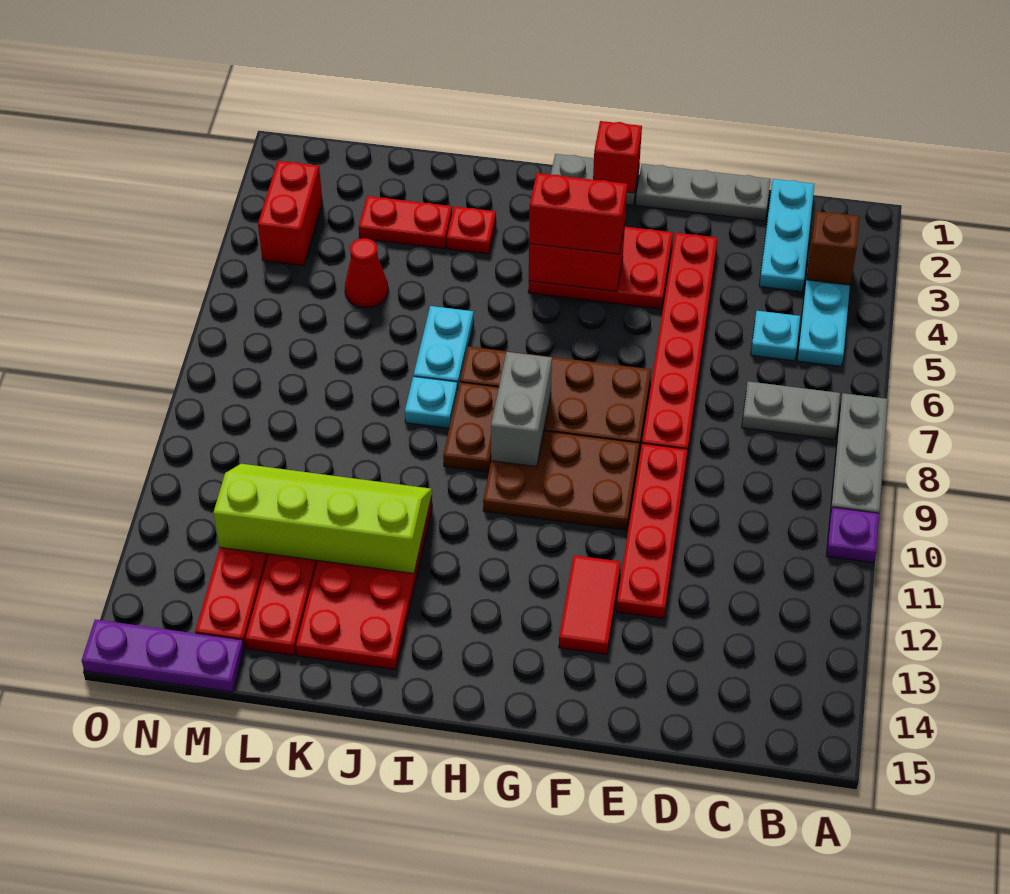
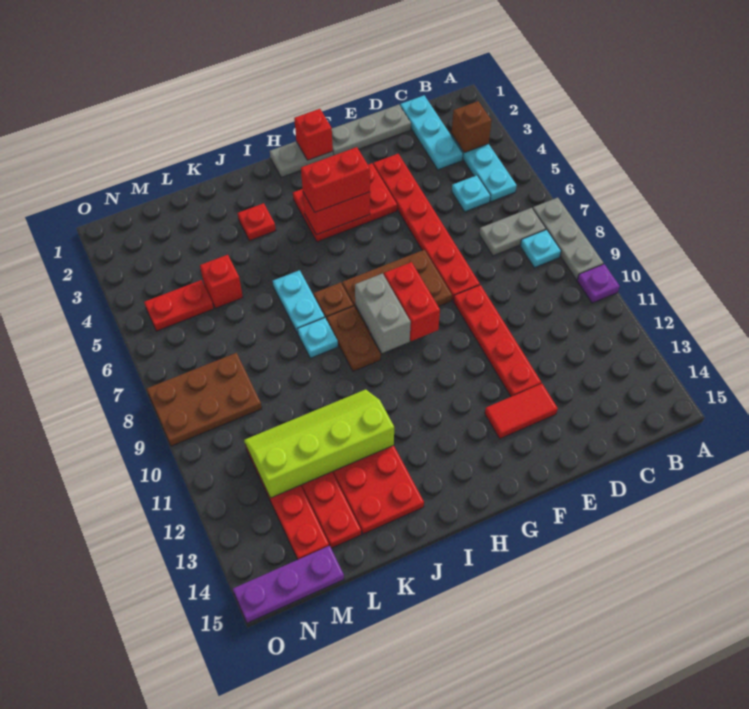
none -> cyan 1x1 plate [520,230,561,268]
brown 2x3 plate [483,431,640,530] -> brown 2x3 plate moved to [147,353,262,446]
red 1x2 tile [559,555,621,654] -> red 1x2 tile turned to [485,384,558,439]
red 1x2 plate [359,196,452,249] -> red 1x2 plate moved to [144,280,214,331]
red 1x1 cone [345,238,388,307] -> red 1x1 brick [200,255,243,308]
red 1x2 brick [258,161,323,265] -> red 1x2 brick moved to [384,262,440,341]

